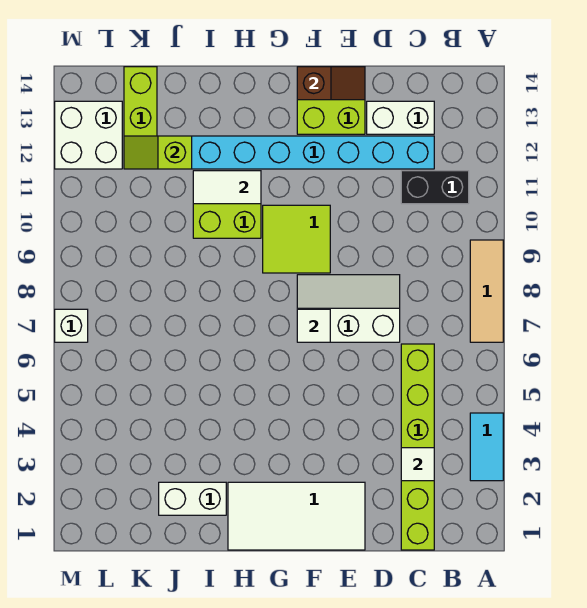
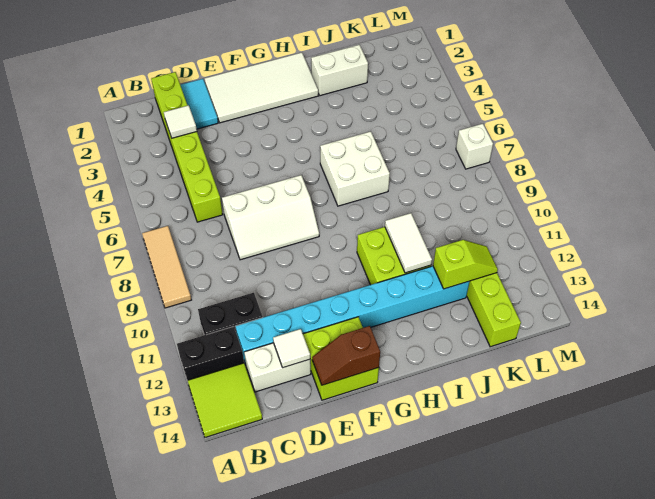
cyan 1x2 tile [470,413,503,481] -> cyan 1x2 tile moved to [181,79,218,129]
none -> black 1x2 brick [177,326,244,380]
white 1x1 tile [297,309,330,342] -> white 1x1 tile moved to [273,329,310,368]
lime 2x2 tile [263,205,330,273] -> lime 2x2 tile moved to [187,363,262,437]
white 1x2 tile [193,171,261,204] -> white 1x2 tile turned to [385,213,432,273]
white 2x2 brick [55,101,122,169] -> white 2x2 brick moved to [320,132,390,206]

